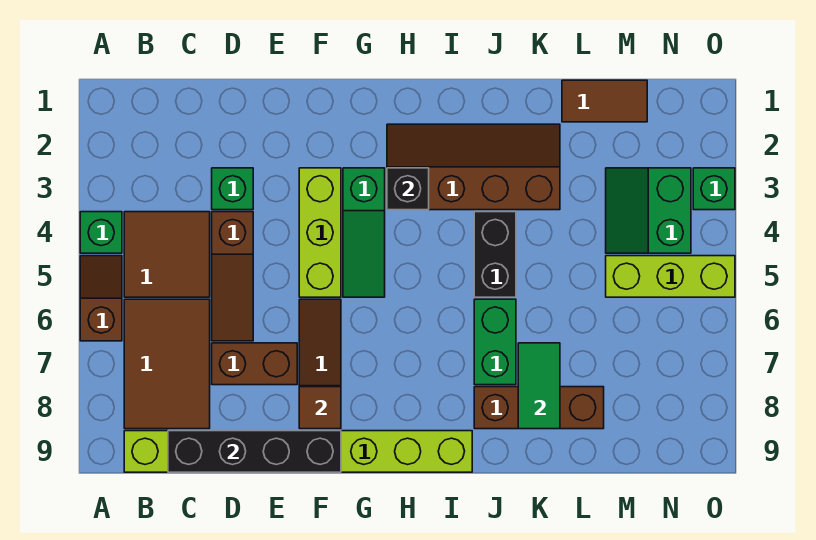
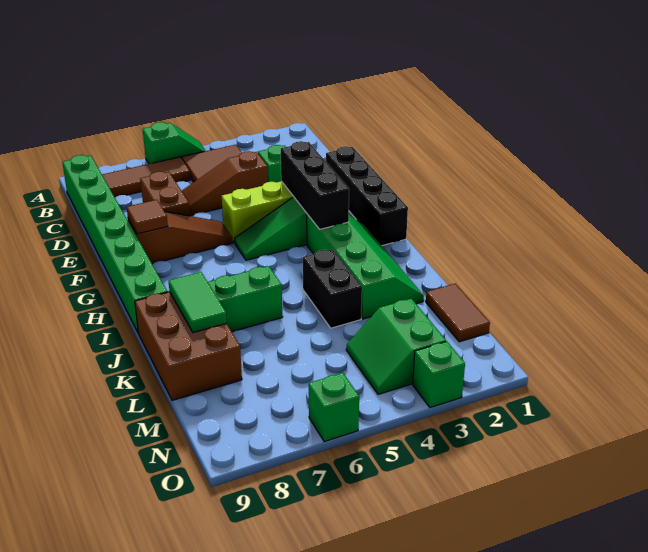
green 1x1 brick [80,212,122,253] -> green 1x1 brick moved to [309,373,359,442]
brown 1x2 slope [80,256,122,341] -> green 1x2 slope [143,122,206,164]
brown 2x3 tile [124,299,210,429] -> brown 1x3 tile [102,157,190,197]
lime 1x8 brick [124,431,472,472] -> green 1x8 brick [62,155,167,332]
black 1x4 brick [168,431,341,472] -> black 1x4 brick moved to [326,146,408,246]
brown 2x4 slope [387,124,560,210] -> green 2x4 slope [307,214,424,319]
black 1x1 brick [387,168,429,210] -> black 1x3 brick [281,141,349,229]
black 1x2 brick [474,212,516,297] -> black 1x2 brick turned to [303,249,362,328]
brown 1x3 brick [474,387,604,429] -> brown 2x3 brick [135,292,242,400]
green 1x2 tile [518,343,560,429] -> green 1x2 tile turned to [169,272,227,333]
green 2x2 slope [606,168,691,253] -> green 2x2 slope turned to [346,298,446,394]
lime 1x3 brick [606,256,735,297] -> none

